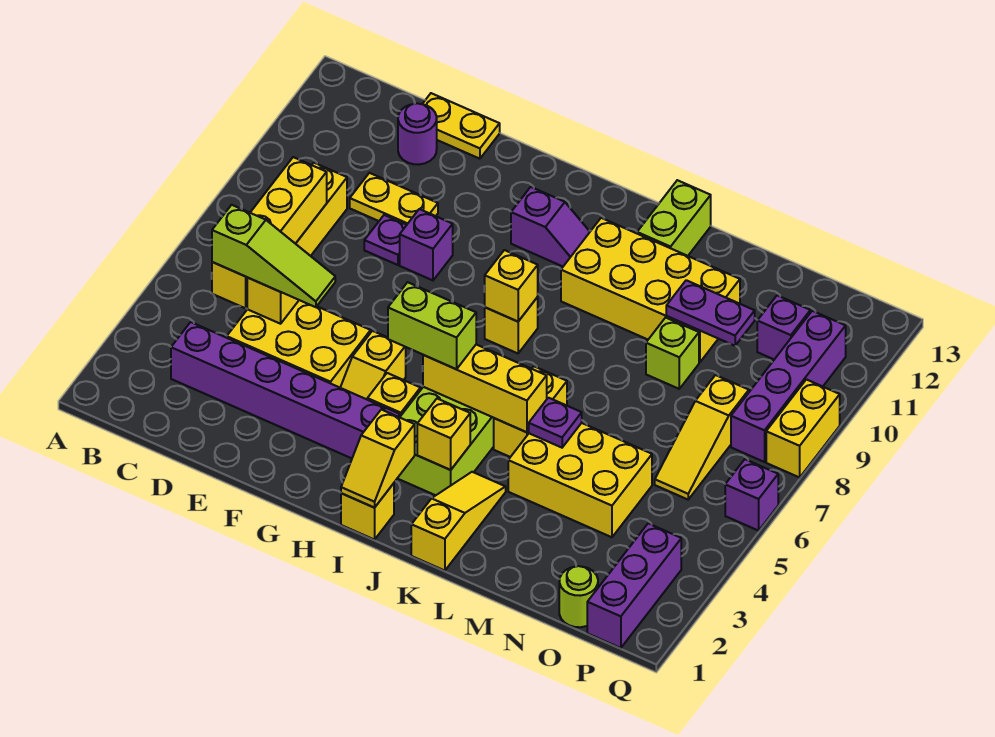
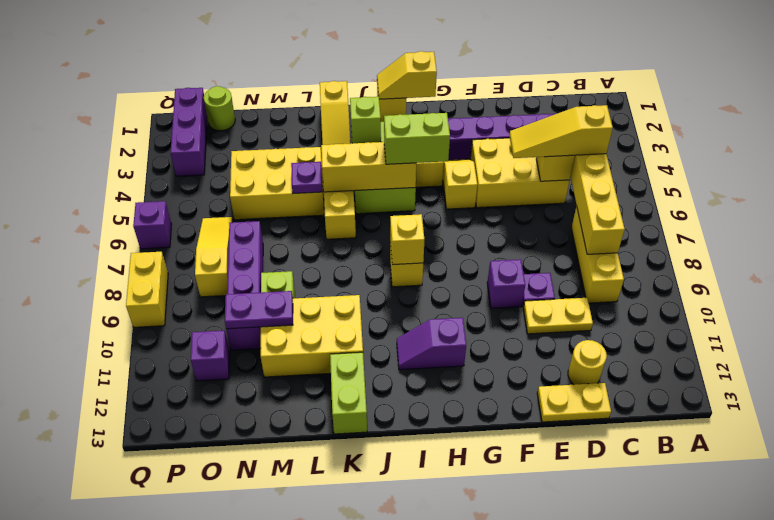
lime 1x3 slope [212,205,335,307] -> yellow 1x3 slope [509,105,613,158]
purple 1x1 round brick [398,103,437,164] -> yellow 1x1 round brick [568,340,607,385]
yellow 1x2 slope [341,410,415,508] -> yellow 1x2 slope turned to [377,51,437,99]
yellow 1x1 brick [417,399,470,470] -> lime 1x1 brick [350,97,381,143]
yellow 2x4 brick [561,218,740,362] -> yellow 2x3 brick [261,295,363,377]
purple 1x4 brick [731,311,846,462] -> purple 1x4 brick moved to [227,221,263,350]

